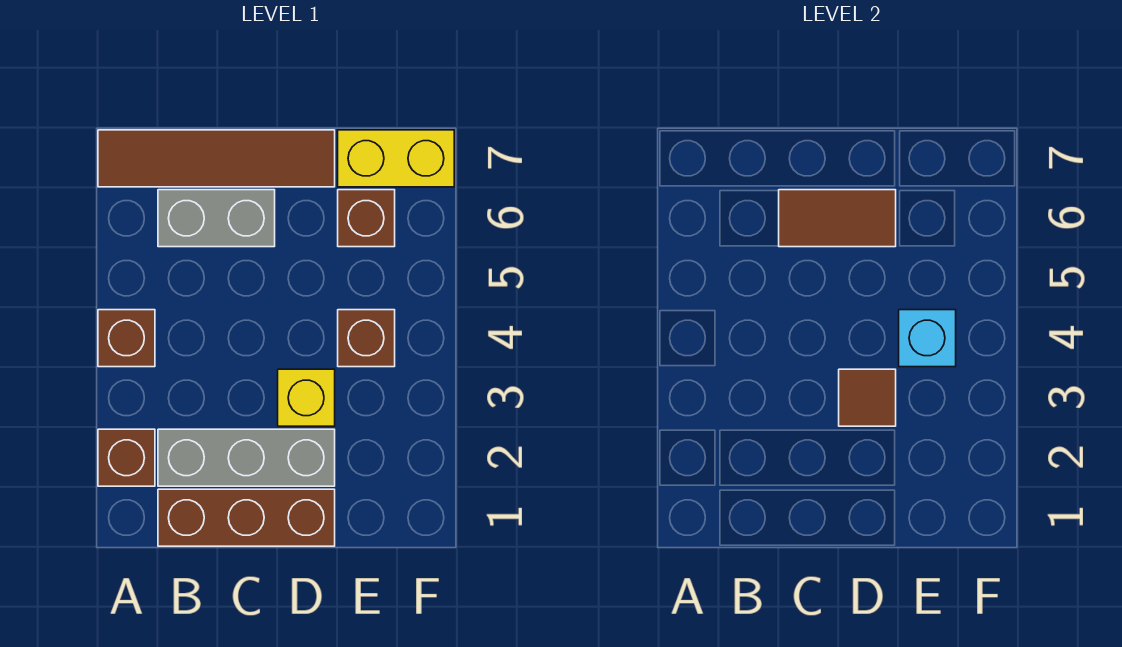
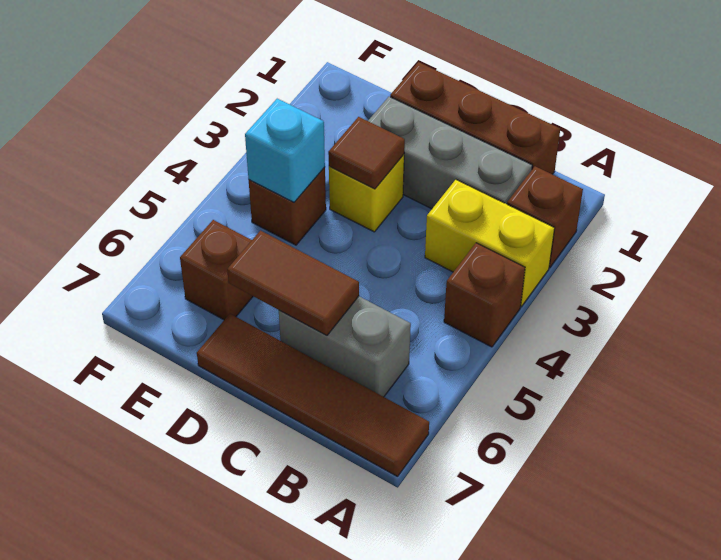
yellow 1x2 brick [338,130,454,187] -> yellow 1x2 brick moved to [425,180,554,307]

